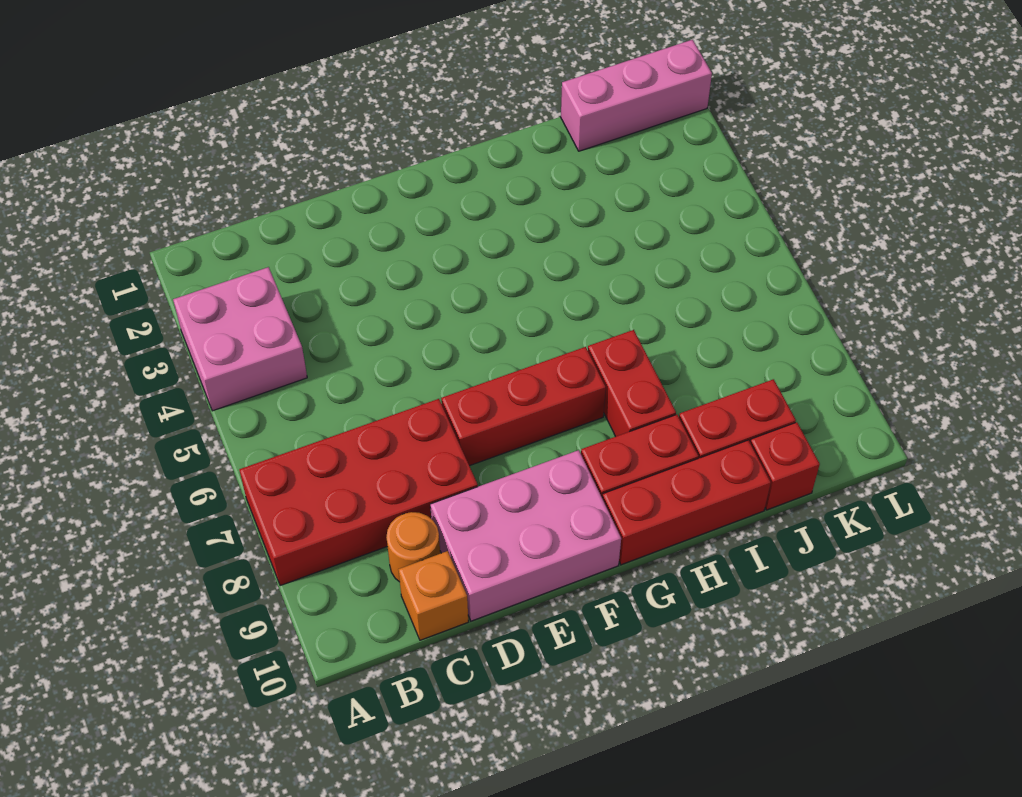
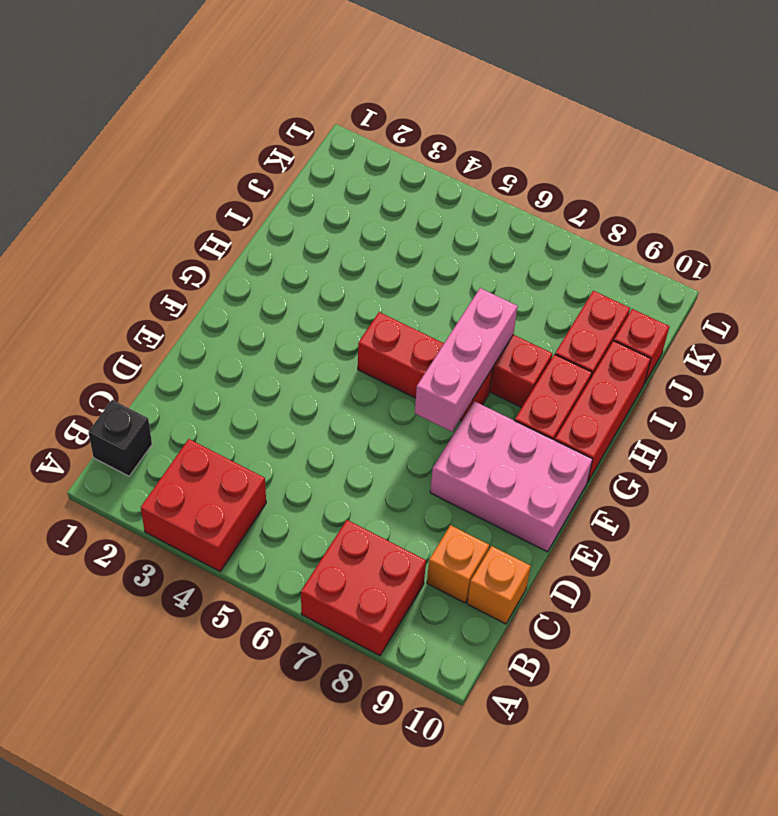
pink 2x2 brick [173,267,307,411] -> red 2x2 brick [141,439,266,571]
red 2x4 brick [239,399,478,586] -> red 2x2 brick [301,520,426,656]
none -> black 1x1 brick [88,400,152,476]
orange 1x1 round brick [386,512,440,582] -> orange 1x1 brick [427,525,489,603]
pink 2x3 brick [430,450,621,621] -> pink 2x3 brick turned to [430,401,593,552]
red 1x3 brick [441,347,606,466] -> red 1x3 brick turned to [358,312,493,421]
pink 1x3 brick [561,40,712,151] -> pink 1x3 brick moved to [415,288,518,432]

